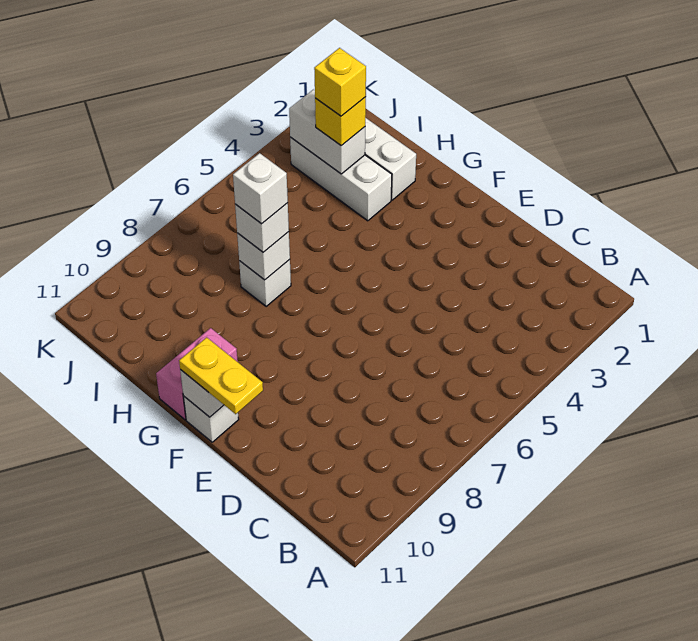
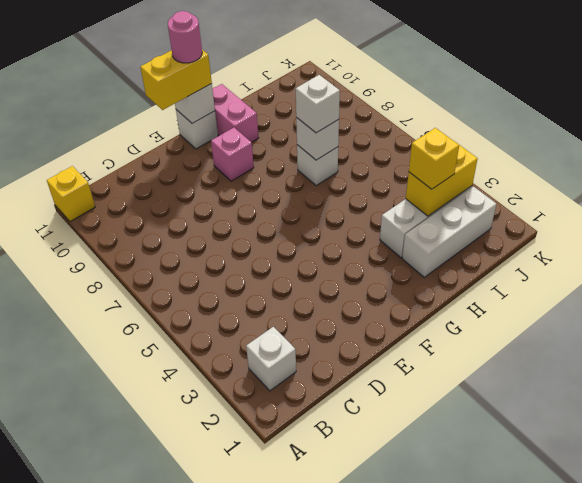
yellow 1x2 plate [179,337,263,414] -> yellow 1x2 brick [140,50,212,110]
none -> pink 1x1 brick [211,128,254,181]
none -> pink 1x1 round brick [168,11,202,63]
white 1x1 brick [233,153,288,224] -> white 1x1 brick moved to [246,327,296,391]
white 1x2 brick [289,90,365,174] -> yellow 1x2 brick [406,145,478,216]
yellow 1x1 brick [314,48,366,116] -> yellow 1x1 brick moved to [47,166,95,222]

